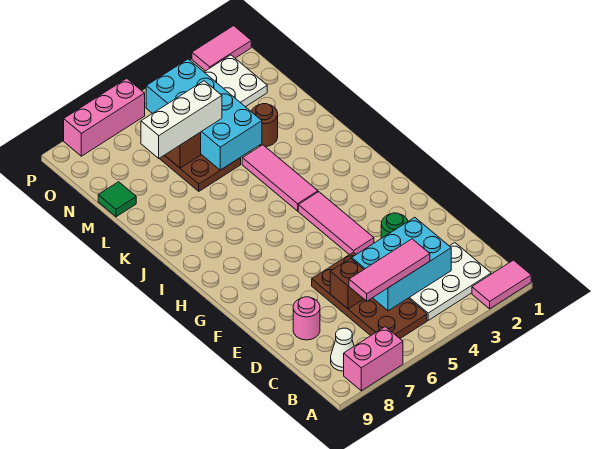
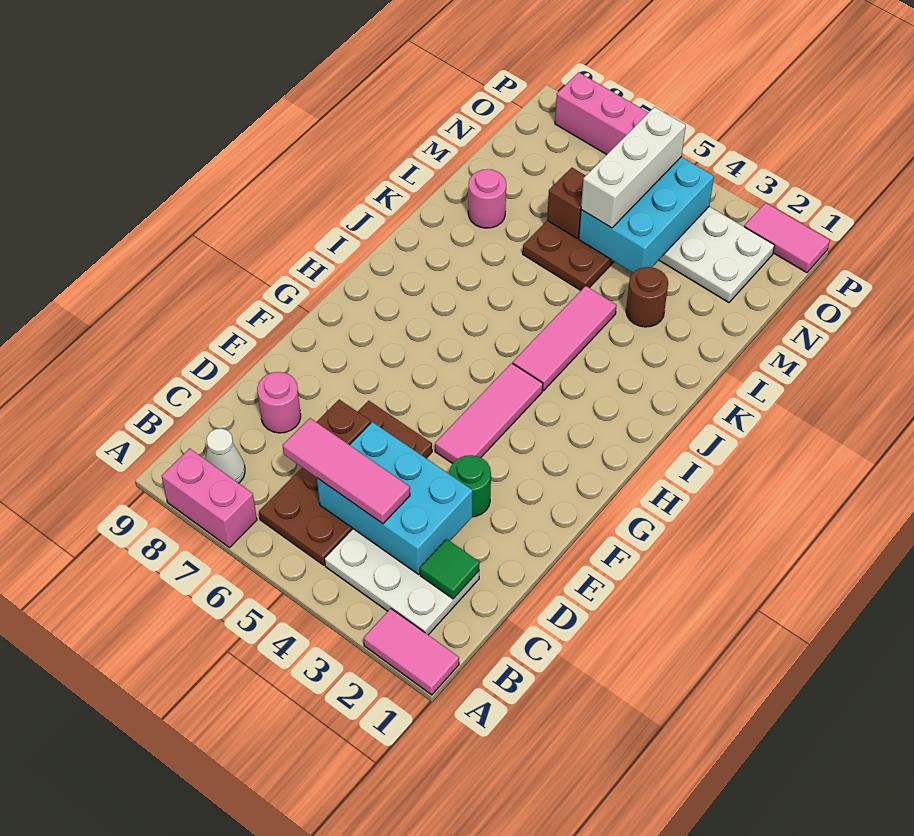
cyan 2x4 brick [146,59,262,170] -> cyan 2x3 brick [579,157,714,273]
none -> pink 1x1 round brick [468,169,506,228]
white 1x3 brick [141,81,222,158] -> white 1x3 brick turned to [581,107,686,228]
green 1x1 tile [98,182,136,217] -> green 1x1 tile moved to [420,539,480,599]

